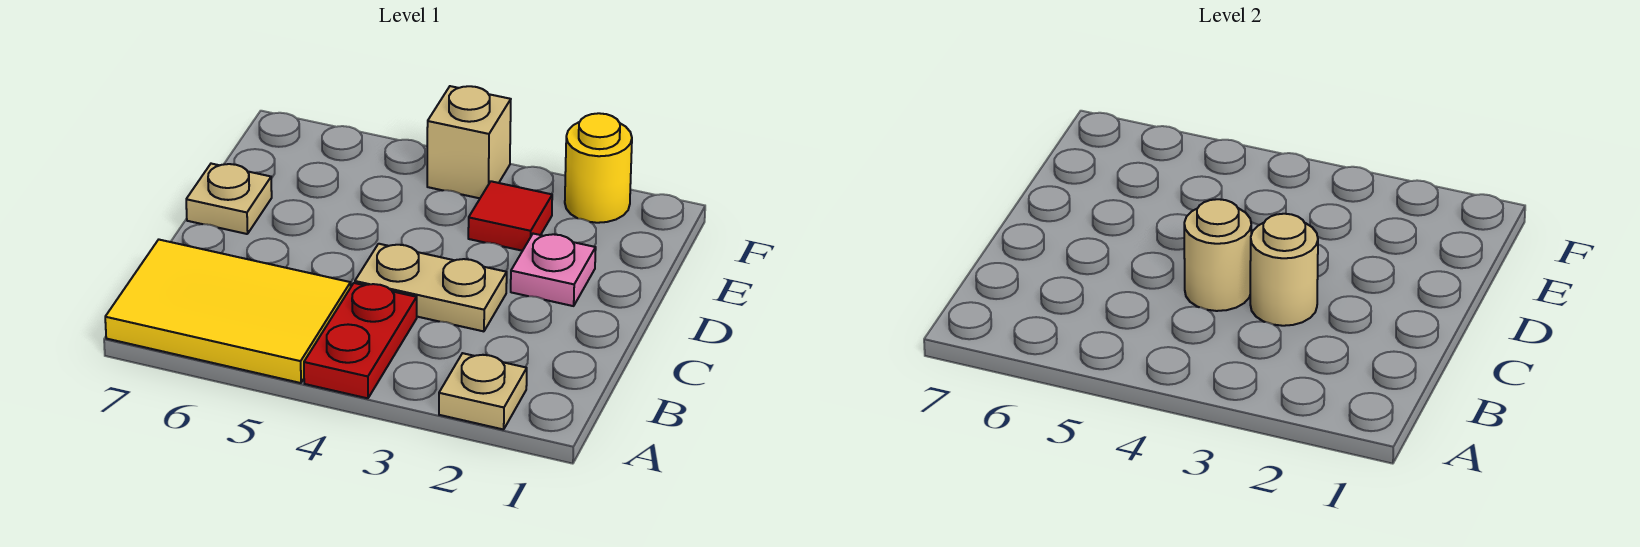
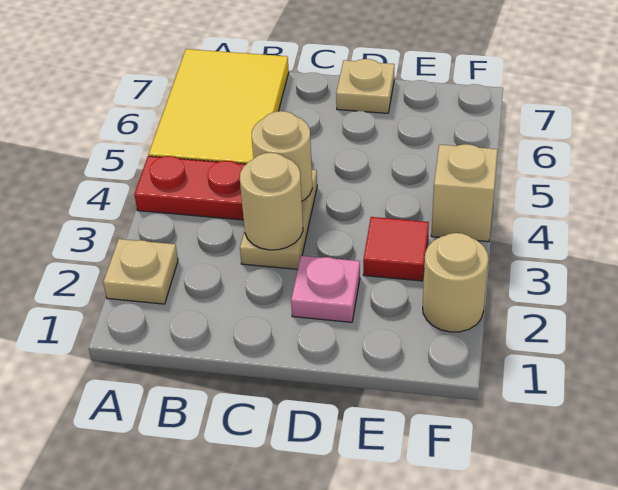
yellow 1x1 round brick [565,113,632,223] -> tan 1x1 round brick [423,233,488,332]

